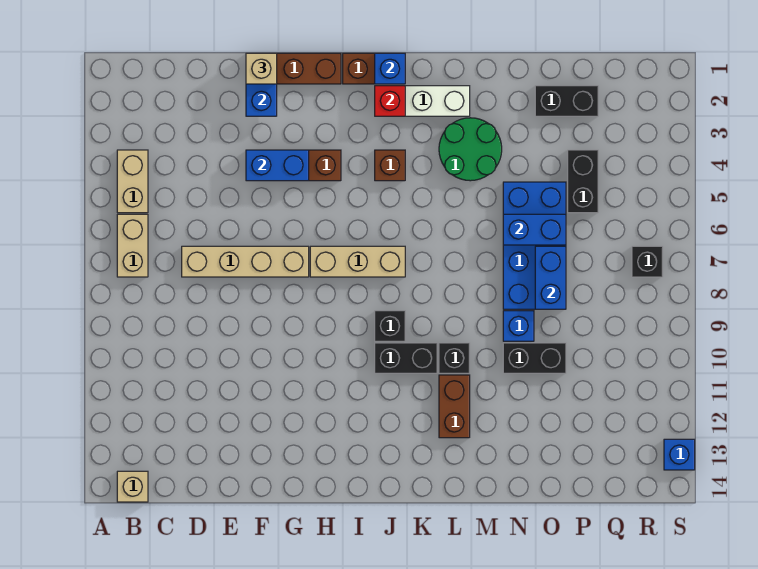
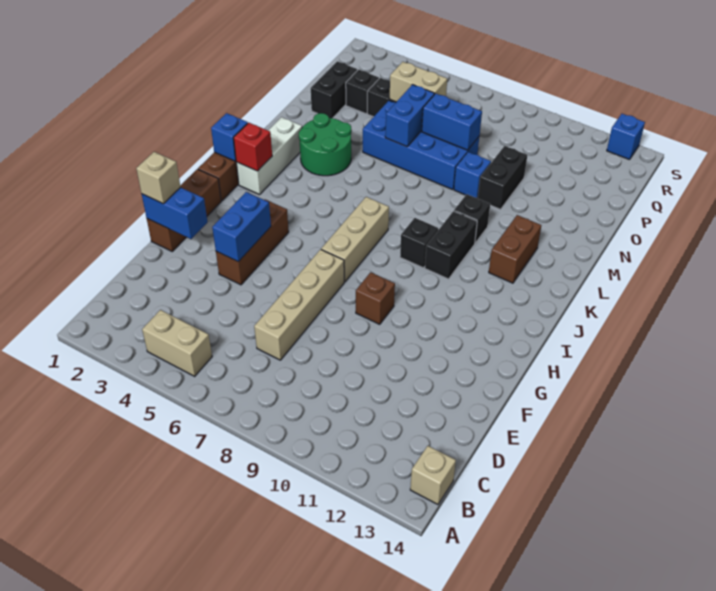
tan 1x2 brick [117,214,148,277] -> tan 1x2 brick moved to [390,62,447,102]
brown 1x1 brick [375,150,405,181] -> brown 1x1 brick moved to [356,272,395,324]
brown 1x2 brick [439,375,470,438] -> brown 1x2 brick turned to [489,215,541,283]
black 1x1 brick [632,246,663,277] -> black 1x1 brick moved to [346,70,379,114]

